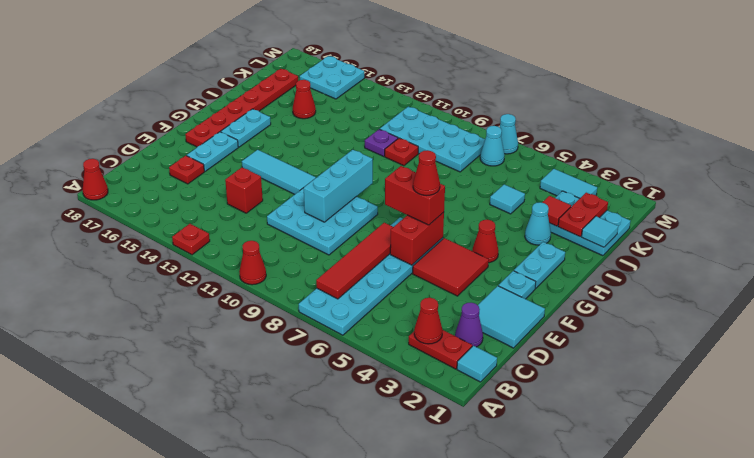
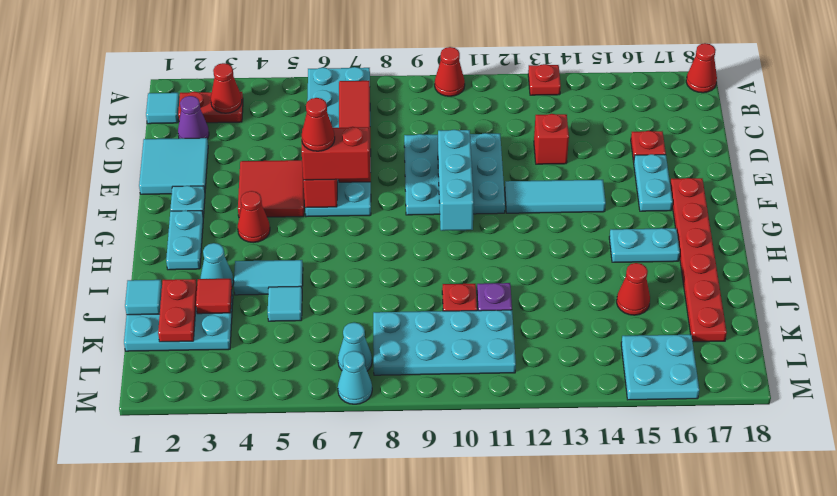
cyan 1x2 plate [221,109,271,147] -> cyan 1x2 plate turned to [609,228,680,262]
cyan 1x2 tile [540,169,597,198] -> cyan 1x2 tile moved to [234,260,303,295]

